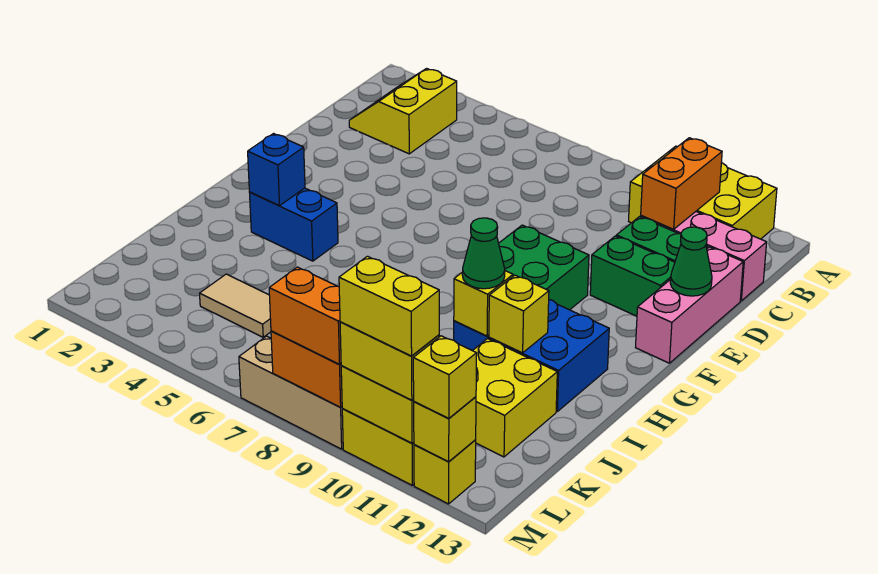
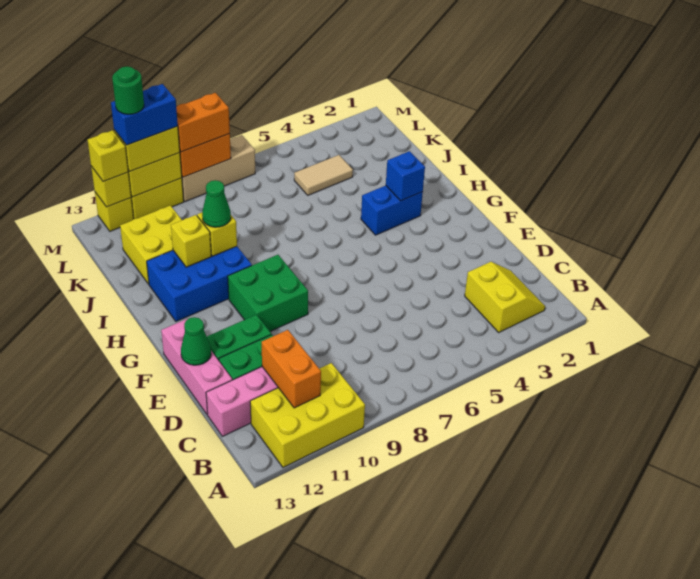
yellow 1x2 brick [339,256,439,356] -> blue 1x2 brick [111,84,178,145]
none -> green 1x1 round brick [112,66,144,114]

